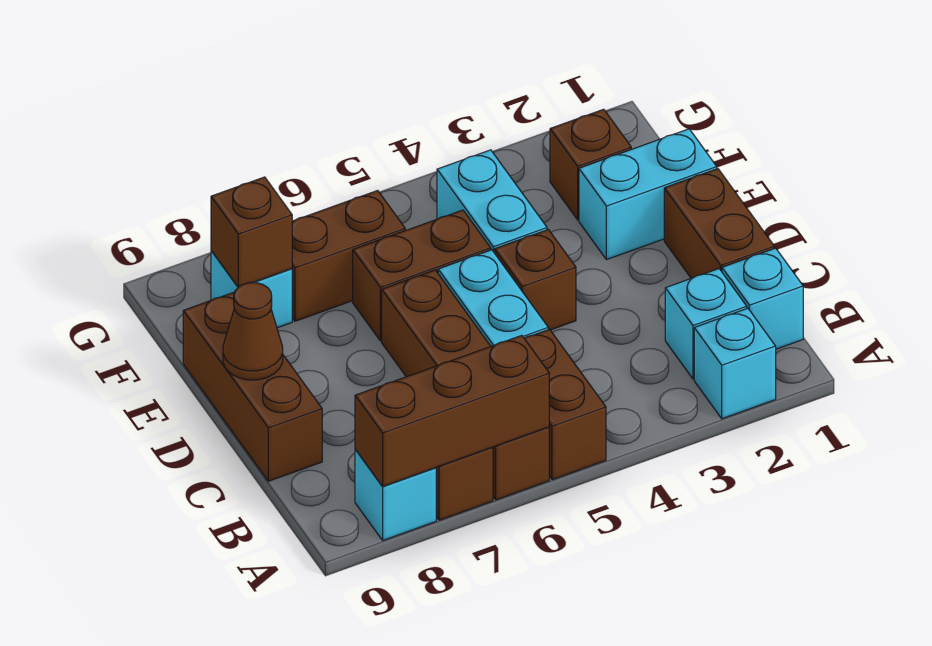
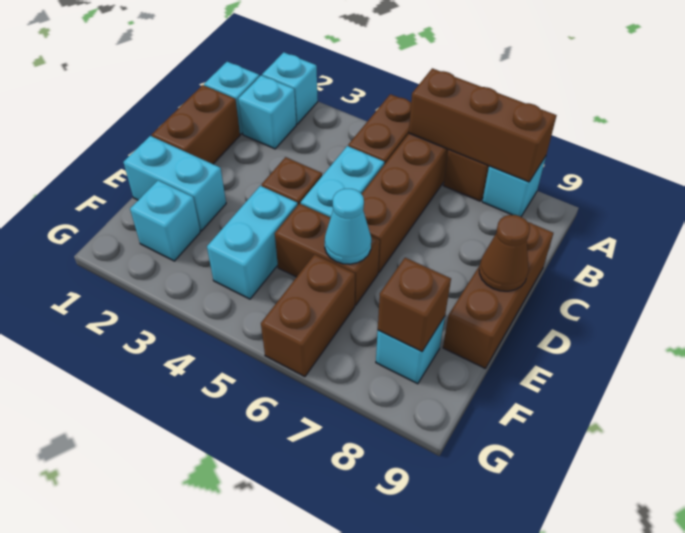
none -> cyan 1x1 cone [325,189,371,264]
brown 1x1 brick [550,109,631,220] -> cyan 1x1 brick [130,180,200,261]
brown 1x2 brick [292,191,405,321] -> brown 1x2 brick turned to [261,254,355,377]

